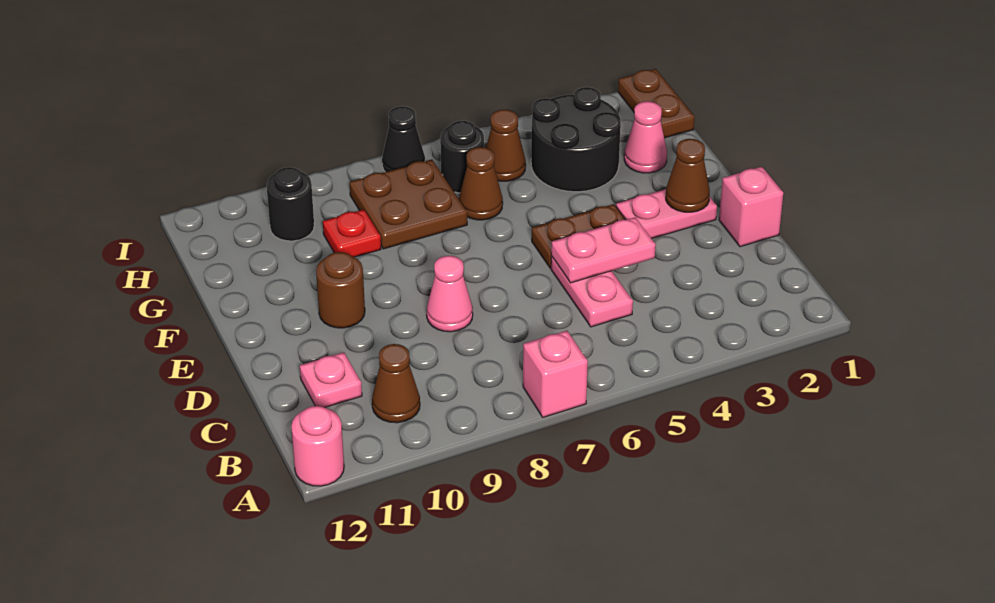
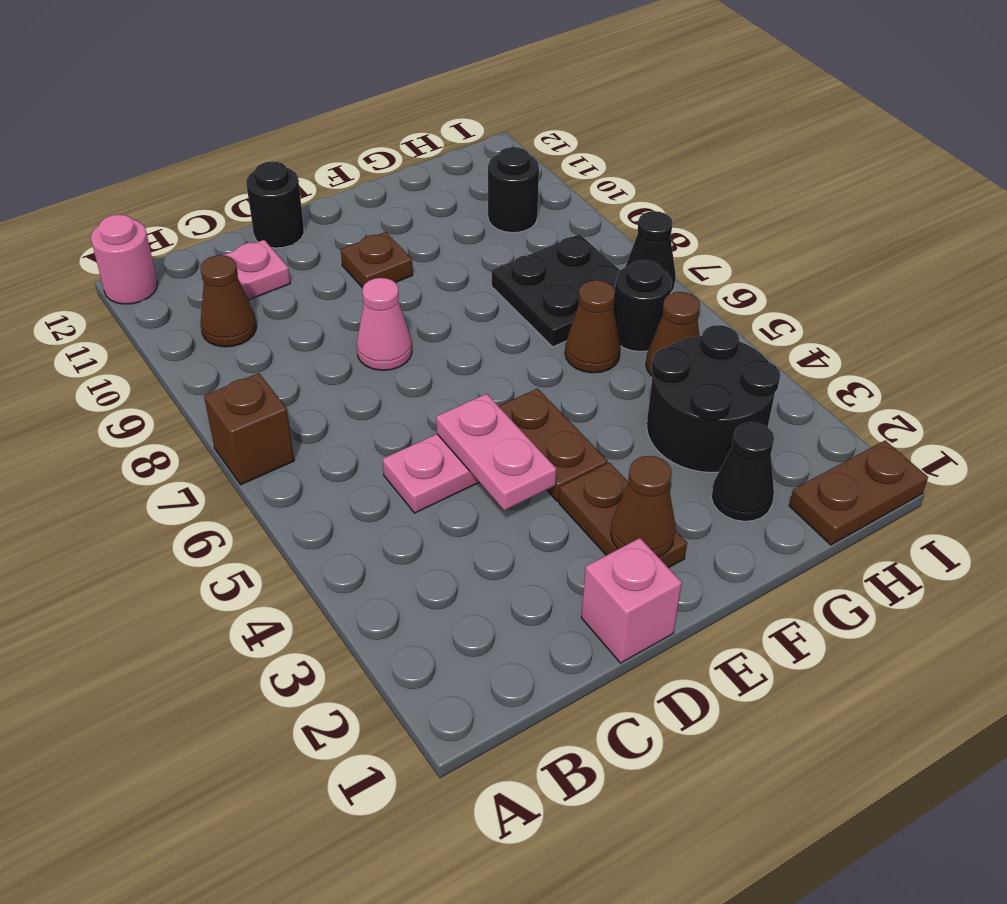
pink 1x1 brick [523,331,588,417] -> brown 1x1 brick [204,373,294,485]
none -> black 1x1 round brick [246,161,304,248]
pink 1x2 plate [616,189,717,239] -> brown 1x2 plate [559,463,687,568]
brown 1x1 round brick [316,252,365,328] -> brown 1x1 plate [341,232,413,288]
pink 1x1 cone [624,101,667,173] -> black 1x1 cone [711,422,774,521]
brown 2x2 plate [350,159,467,249] -> black 2x2 plate [492,234,620,347]
red 1x1 plate [323,210,381,257] -> none

